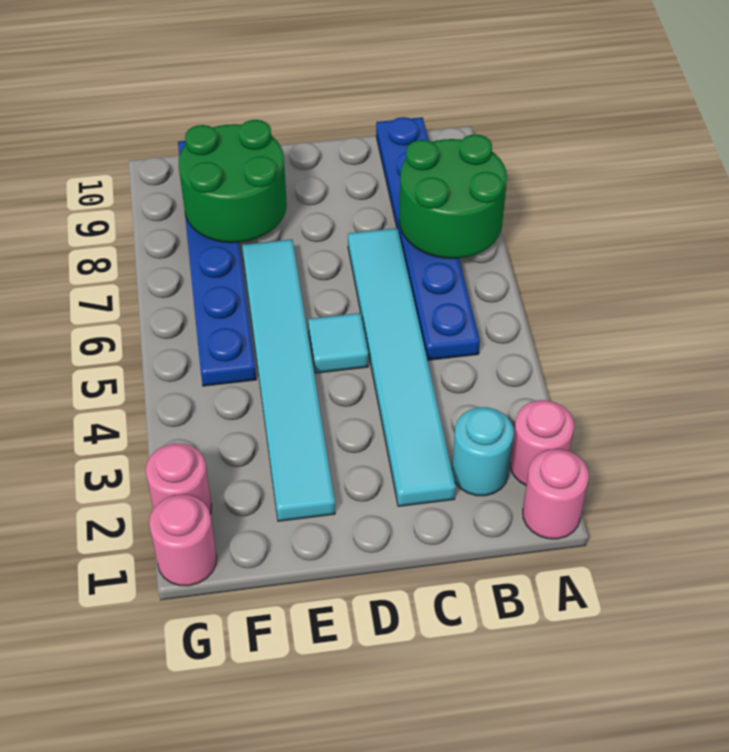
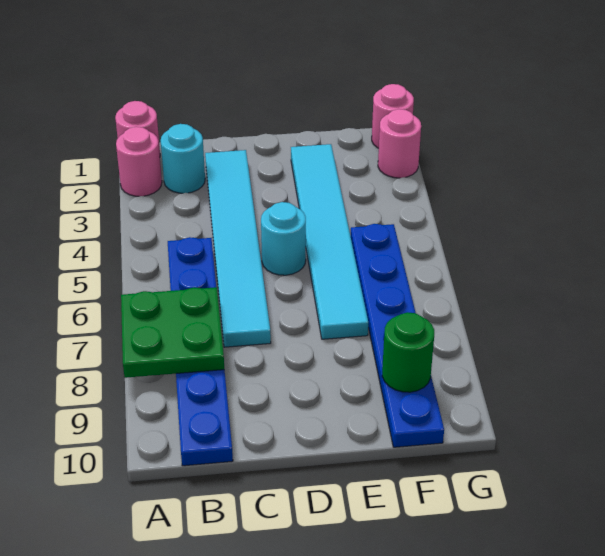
green 2x2 round brick [399,134,507,259] -> green 2x2 plate [121,287,224,378]
cyan 1x1 tile [308,313,368,373] -> cyan 1x1 round brick [261,202,306,275]
green 2x2 round brick [179,120,287,243] -> green 1x1 round brick [382,312,434,392]

